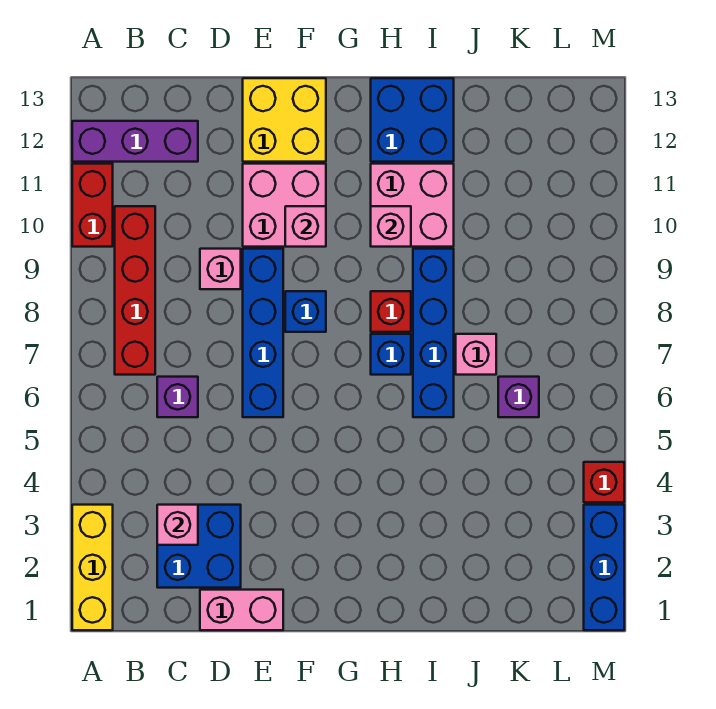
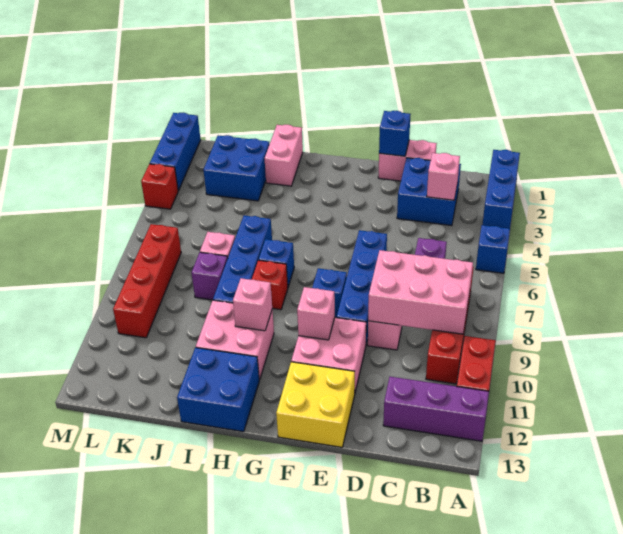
yellow 1x3 brick [72,505,113,630] -> blue 1x3 brick [482,150,520,229]
none -> blue 1x1 brick [476,225,510,273]
none -> pink 2x3 brick [368,250,473,334]
none -> blue 1x1 brick [379,111,410,156]
none -> pink 1x2 brick [265,125,303,186]
none -> blue 2x2 brick [203,135,270,201]
purple 1x1 brick [498,377,539,417] -> purple 1x1 brick moved to [192,252,228,300]
none -> red 1x4 brick [113,224,181,338]

